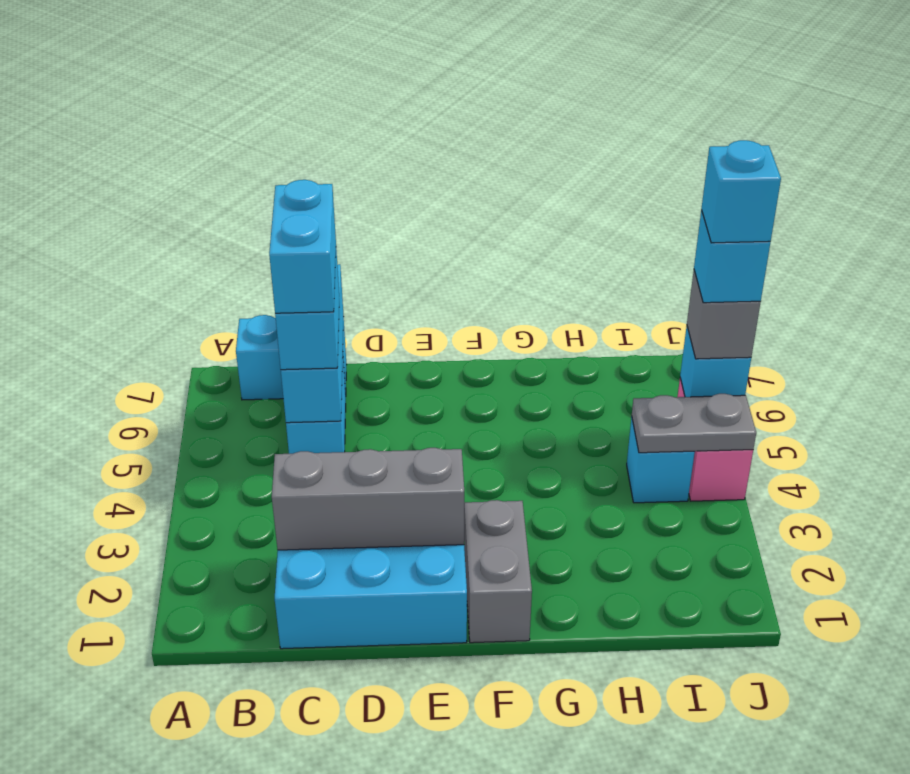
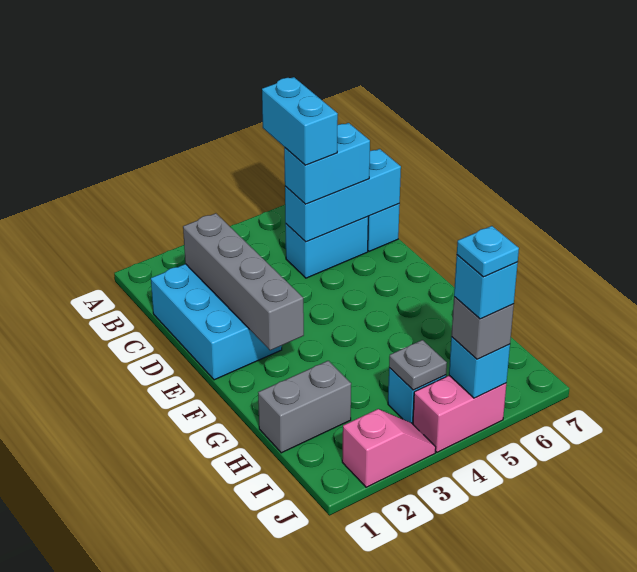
grey 1x3 brick [272,448,464,550] -> grey 1x4 brick [183,213,304,350]
cyan 1x2 brick [269,180,336,313] -> cyan 1x2 brick turned to [262,77,338,165]
grey 1x2 brick [464,500,532,643] -> grey 1x2 brick moved to [258,361,351,453]
grey 1x2 plate [632,394,756,453] -> grey 1x1 plate [389,340,447,390]
none -> pink 1x2 slope [342,409,436,487]
cyan 1x1 brick [701,140,781,243] -> cyan 1x1 plate [457,226,519,277]

